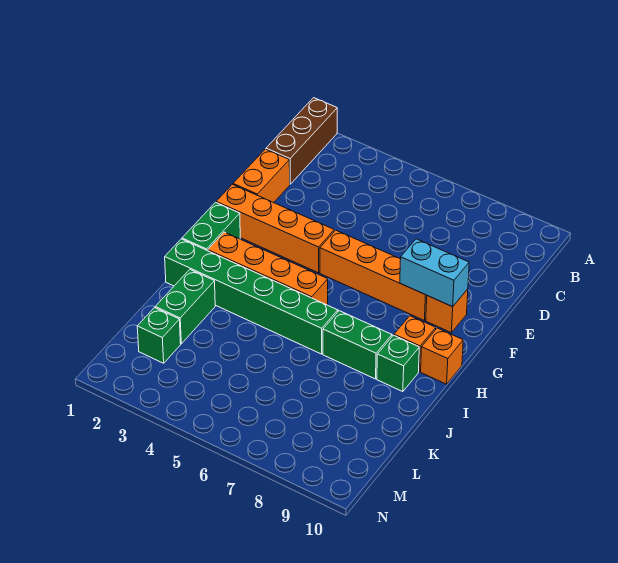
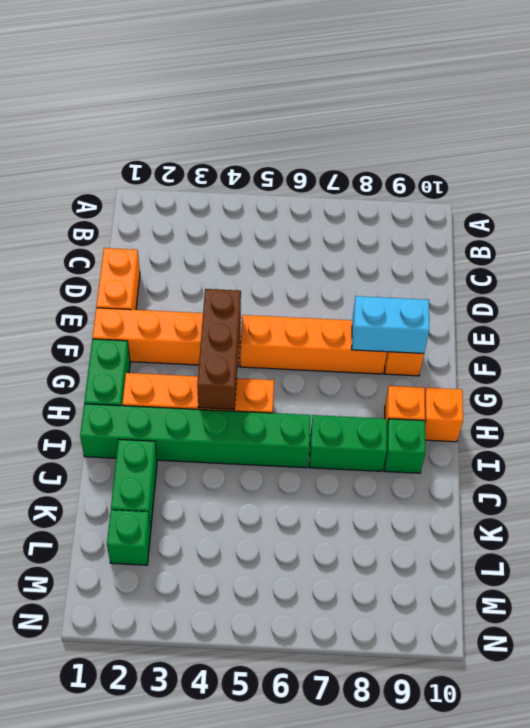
brown 1x3 brick [266,98,337,184] -> brown 1x3 brick moved to [197,289,241,409]

